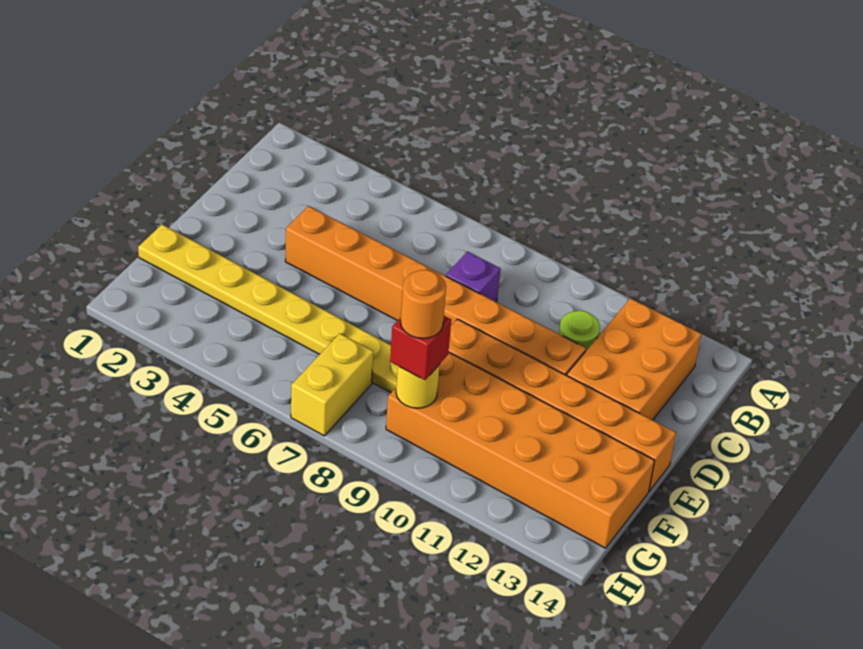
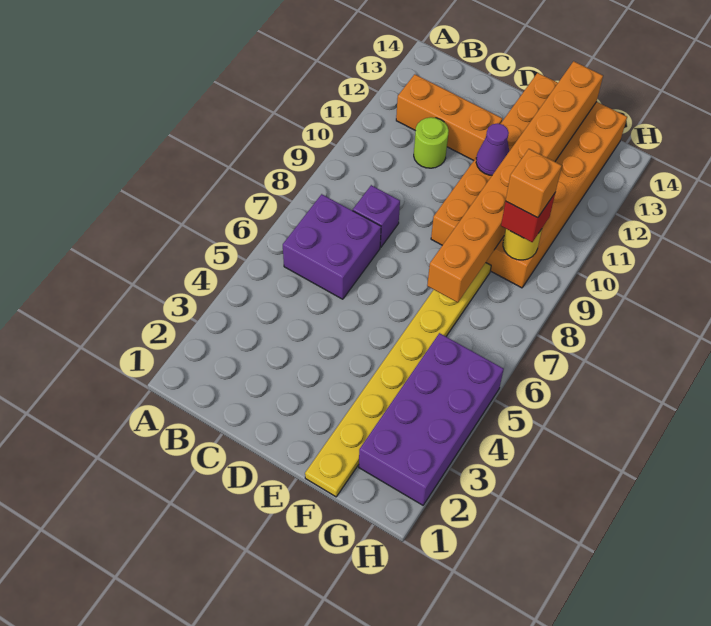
none -> purple 2x2 brick [283,194,381,299]
orange 2x3 brick [567,298,701,420] -> orange 1x3 brick [396,74,502,161]
orange 1x8 brick [285,206,586,375] -> orange 1x8 brick moved to [427,61,603,303]
none -> purple 1x1 cone [476,123,509,175]
none -> purple 2x4 brick [359,333,504,505]
yellow 1x2 brick [291,333,373,436] -> none
orange 1x1 round brick [401,270,446,339] -> orange 1x1 brick [506,149,562,218]

